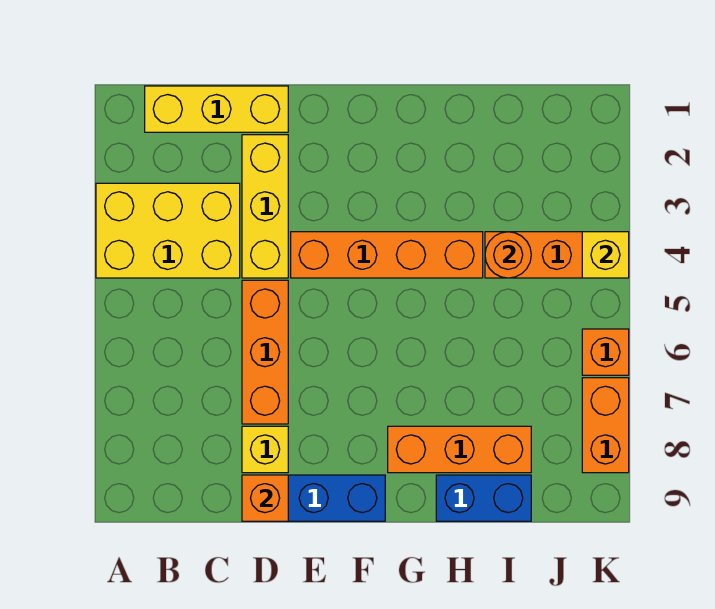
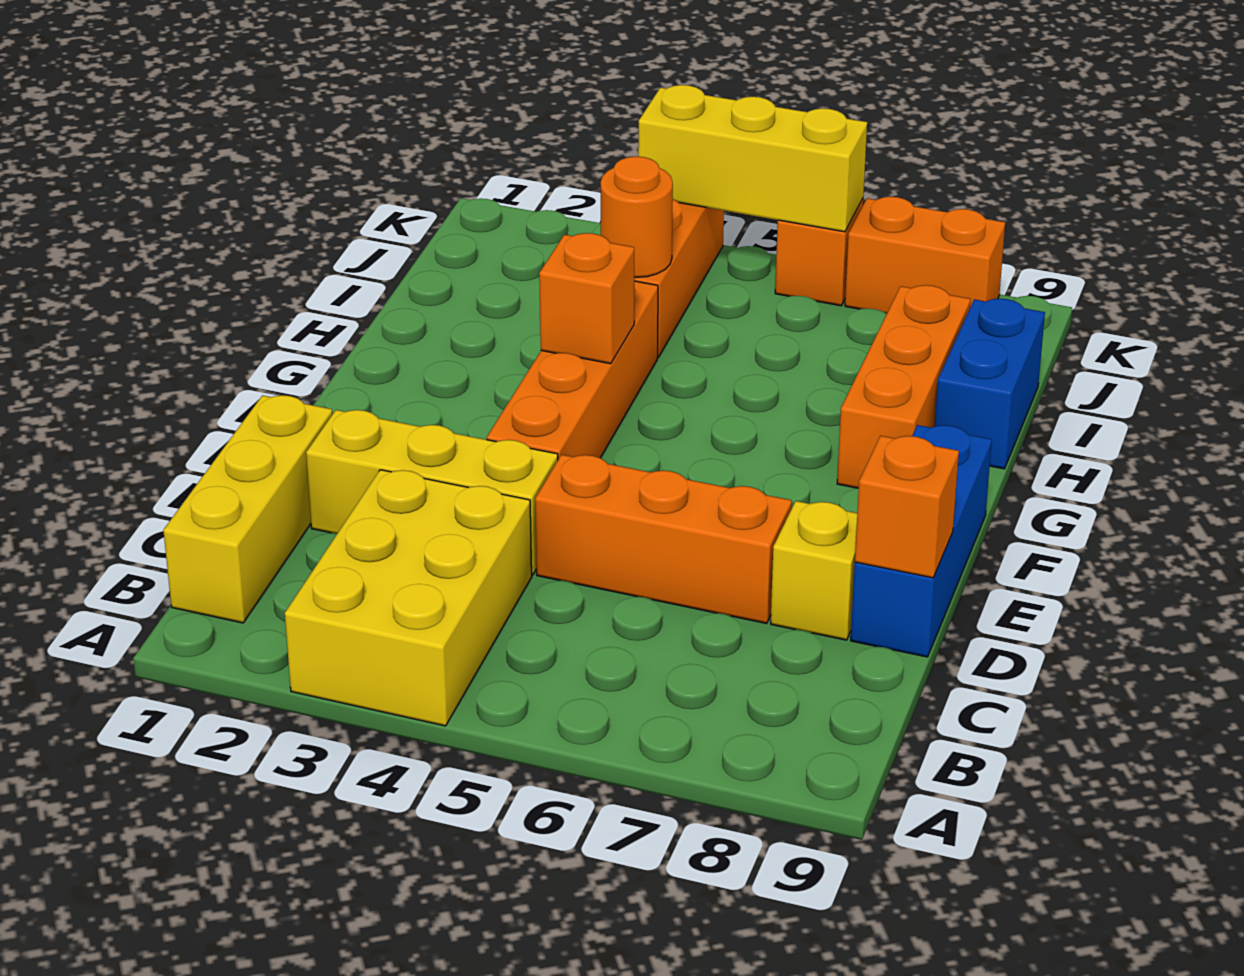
none -> orange 1x1 brick [539,233,634,364]
yellow 1x1 brick [582,232,629,278] -> yellow 1x3 brick [638,85,867,232]

